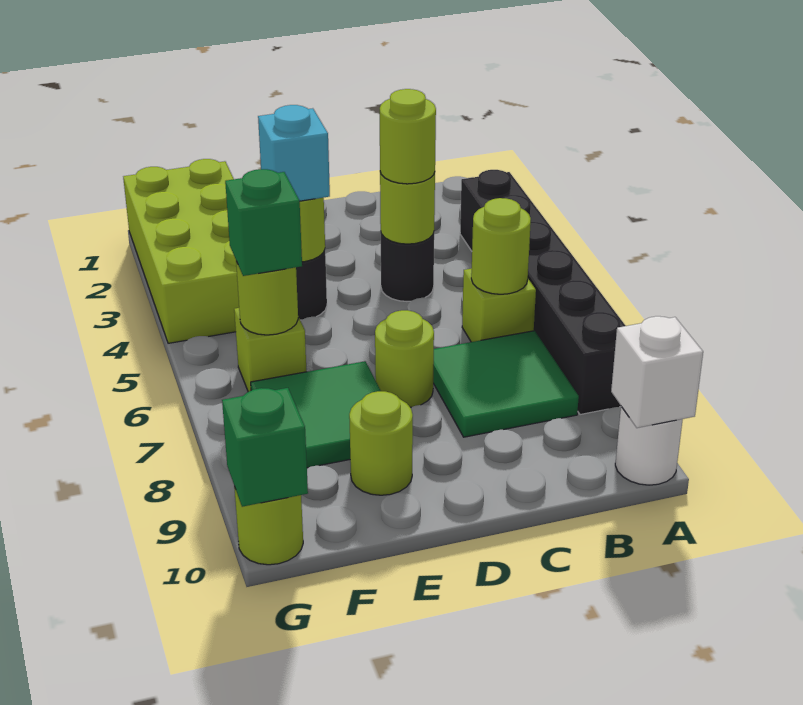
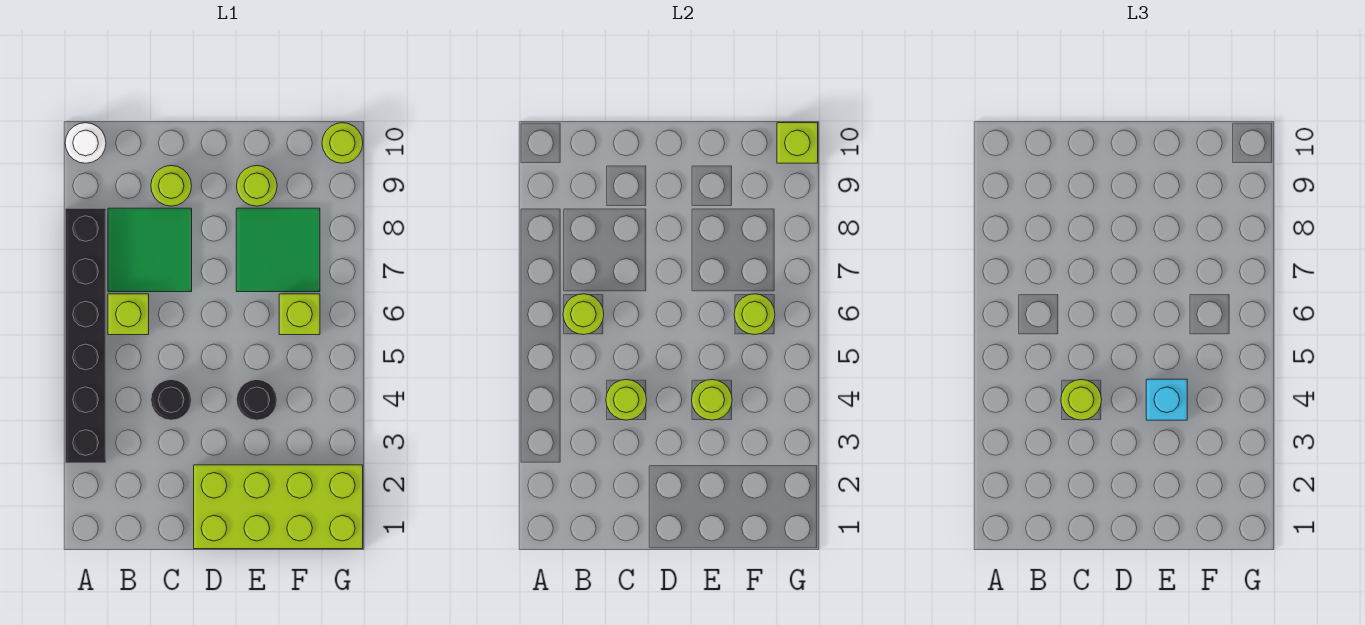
white 1x1 brick [611,316,703,428] -> none
lime 1x1 round brick [375,310,434,407] -> lime 1x1 round brick moved to [151,166,192,206]
lime 2x4 brick [123,159,239,343] -> lime 2x4 brick turned to [194,465,363,549]
green 1x1 brick [225,169,302,276] -> none
green 1x1 brick [222,388,308,507] -> lime 1x1 brick [777,123,818,163]

